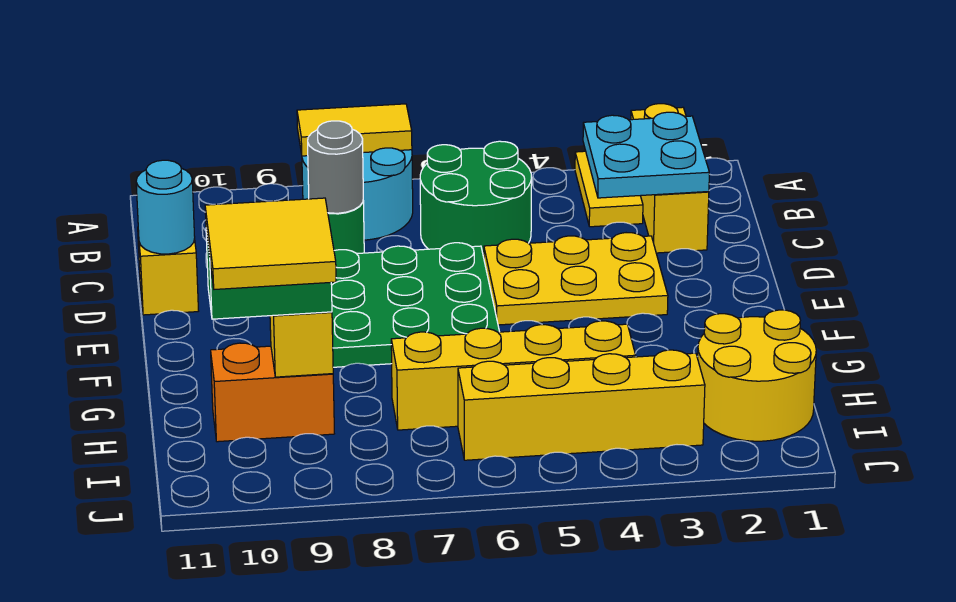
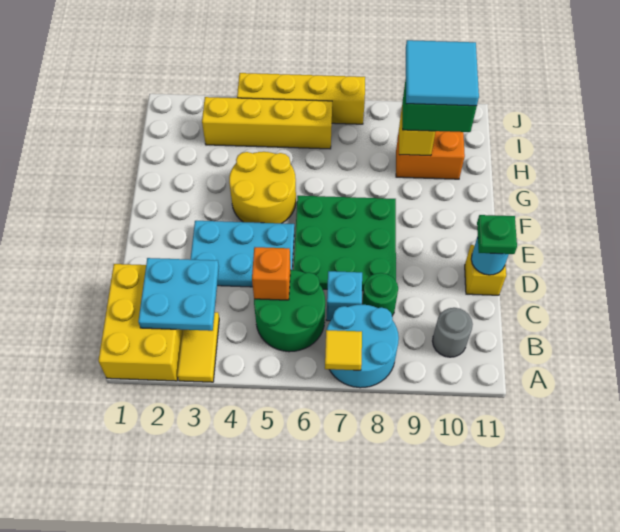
yellow 1x3 brick [631,104,709,253] -> yellow 2x3 brick [98,264,182,381]
yellow 1x2 tile [297,104,412,156] -> yellow 1x1 tile [325,330,362,370]
none -> orange 1x1 brick [252,247,291,300]
none -> cyan 1x1 brick [326,271,362,321]
grey 1x1 round brick [308,121,363,213] -> grey 1x1 round brick moved to [433,308,473,357]
yellow 2x3 plate [484,233,668,325] -> cyan 2x3 plate [190,221,294,287]
none -> green 1x1 plate [477,215,517,254]
yellow 2x2 round brick [698,310,816,441] -> yellow 2x2 round brick moved to [229,152,296,223]
yellow 1x4 brick [391,321,636,430] -> yellow 1x4 brick moved to [237,73,365,124]
yellow 2x2 tile [205,198,336,289] -> cyan 2x2 tile [406,40,479,106]

